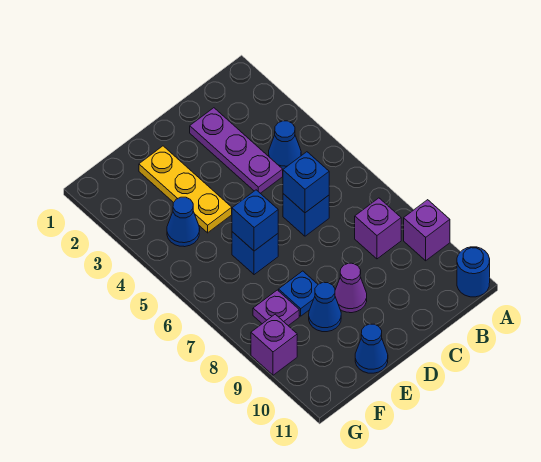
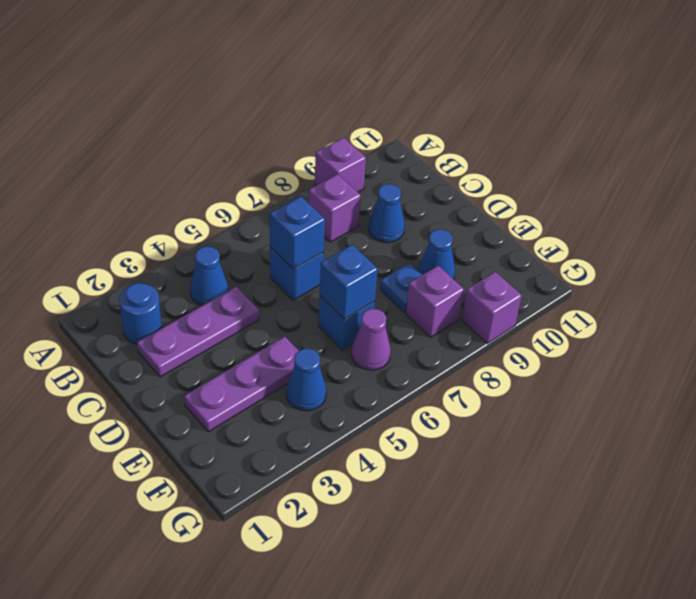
blue 1x1 round brick [457,247,490,297] -> blue 1x1 round brick moved to [119,283,162,344]
purple 1x1 cone [335,263,367,313] -> purple 1x1 cone moved to [352,309,391,370]
yellow 1x3 plate [139,146,232,233] -> purple 1x3 plate [184,337,299,432]
blue 1x1 cone [355,324,388,373] -> blue 1x1 cone moved to [368,184,405,243]
purple 1x1 plate [253,290,299,326] -> purple 1x1 brick [406,266,464,337]

